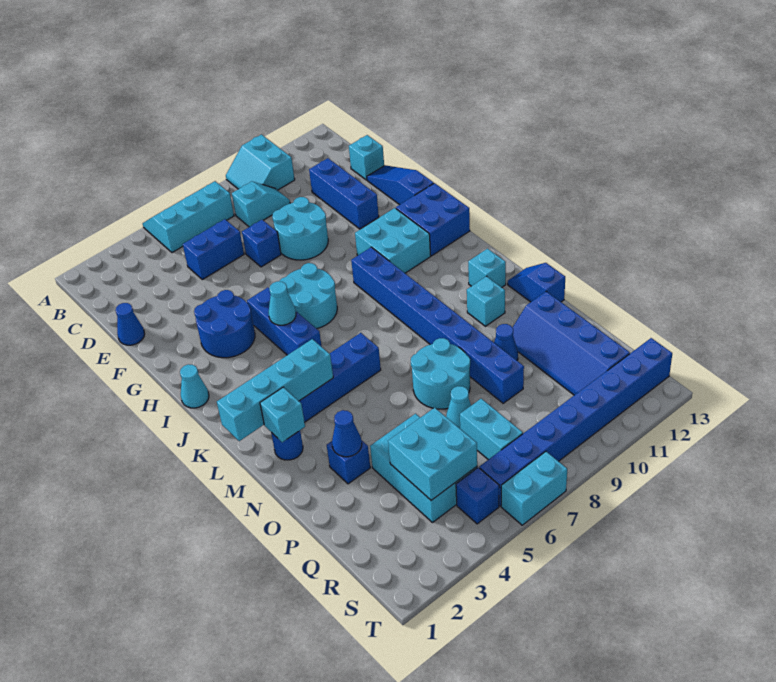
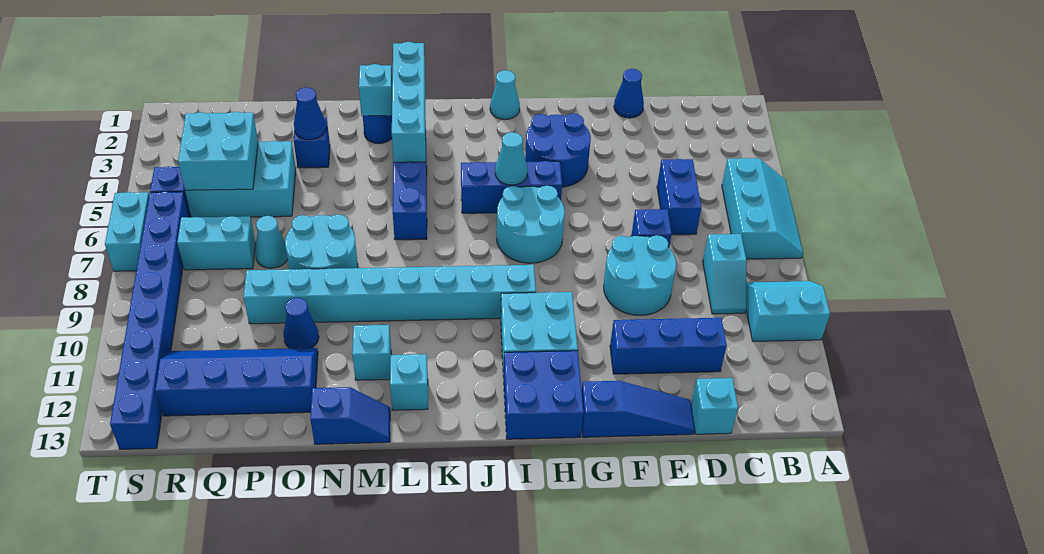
blue 1x8 brick [351,247,524,403] -> cyan 1x8 brick [244,265,536,324]

